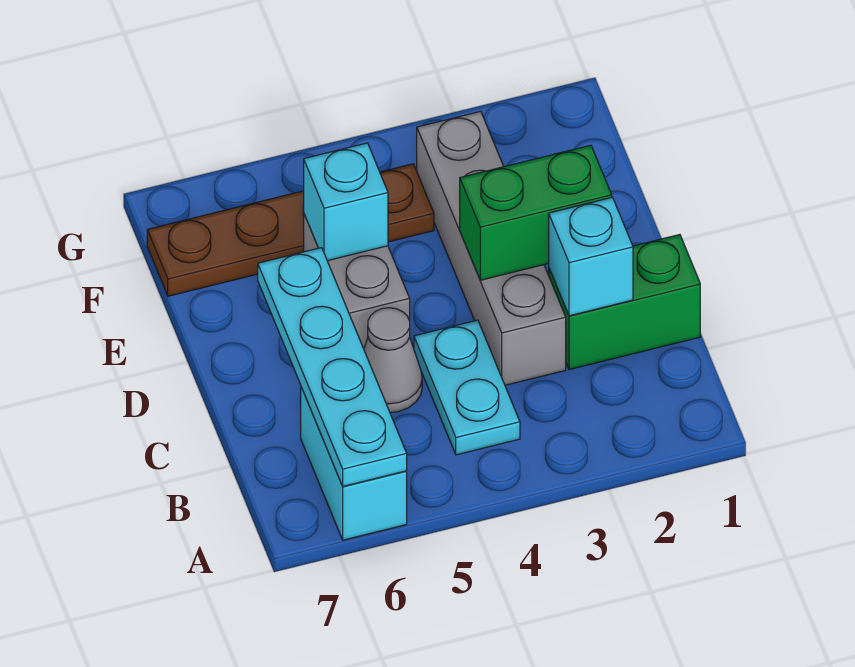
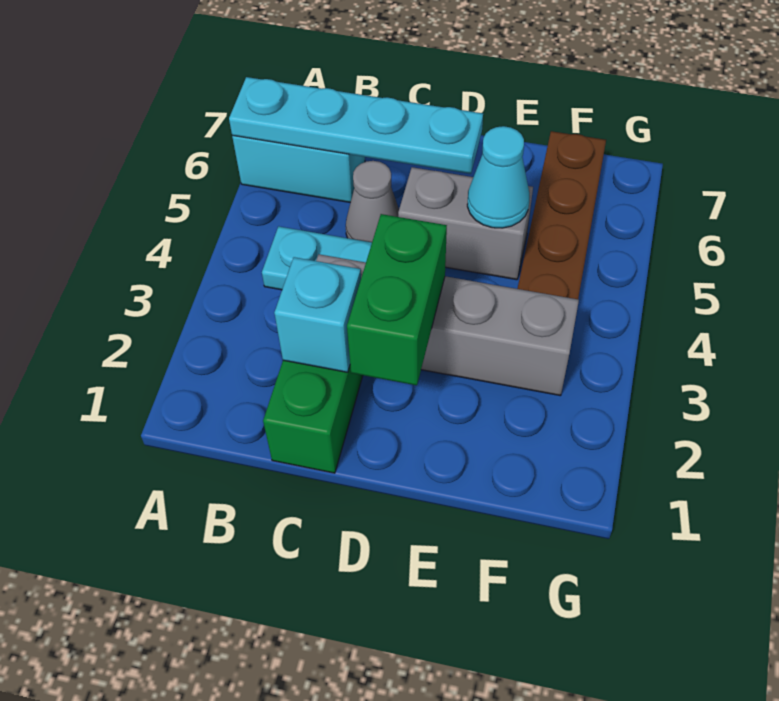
cyan 1x1 brick [304,143,388,261] -> cyan 1x1 cone [467,126,529,228]

